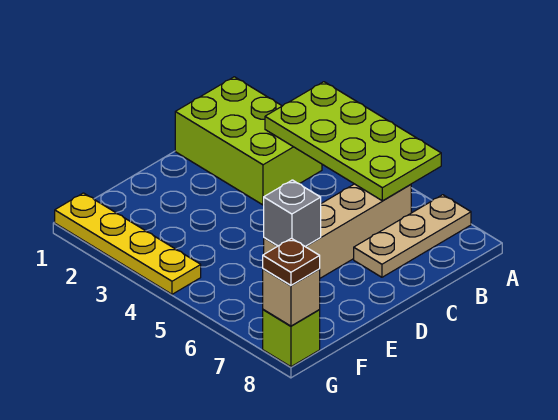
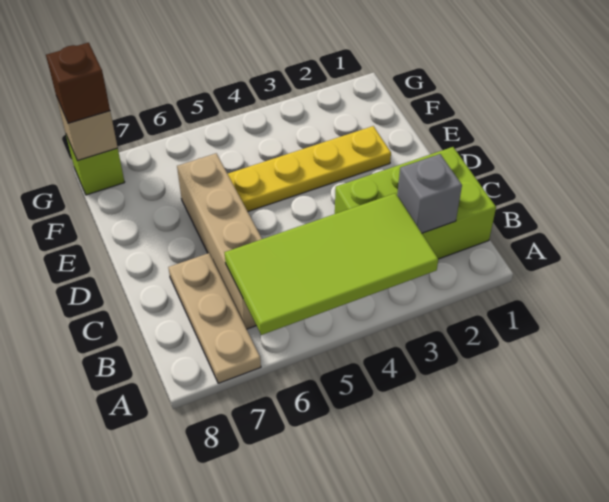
lime 2x4 plate [265,82,441,201] -> lime 2x4 tile [224,193,438,335]
grey 1x1 brick [264,180,321,247] -> grey 1x1 brick moved to [397,154,462,233]
yellow 1x4 plate [55,193,201,294] -> yellow 1x4 plate moved to [228,126,391,211]
brown 1x1 plate [263,238,320,285] -> brown 1x1 brick [46,43,110,123]

